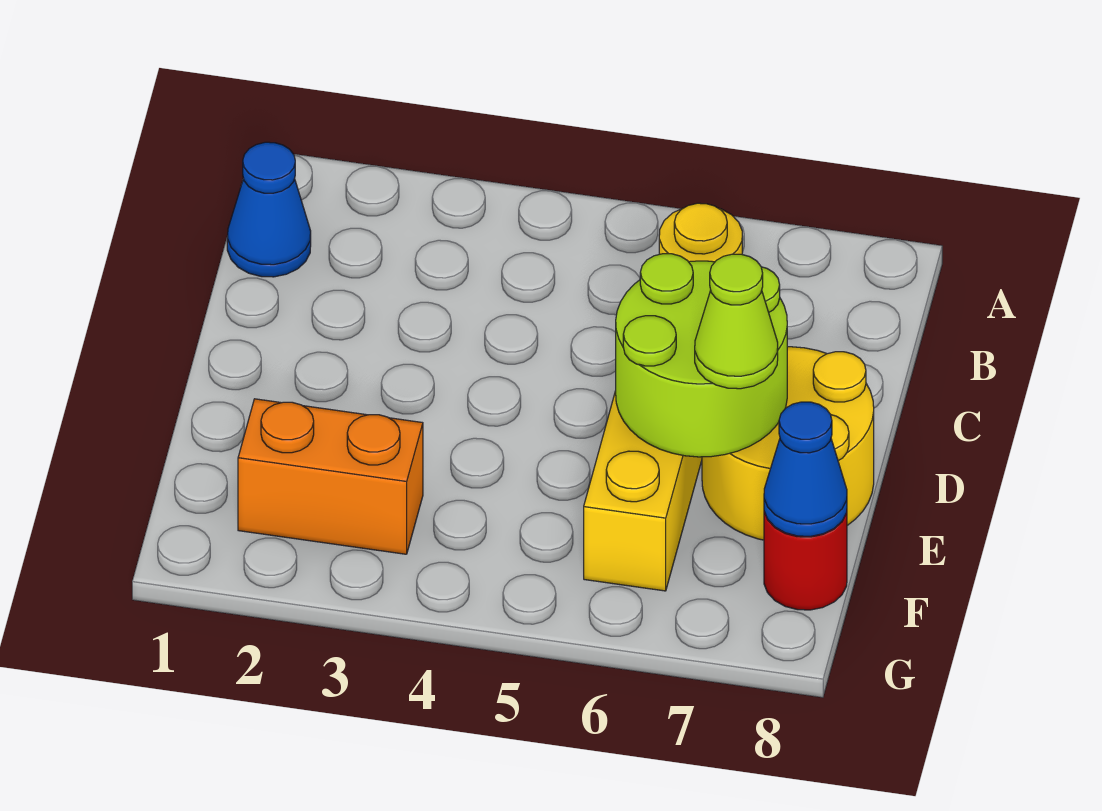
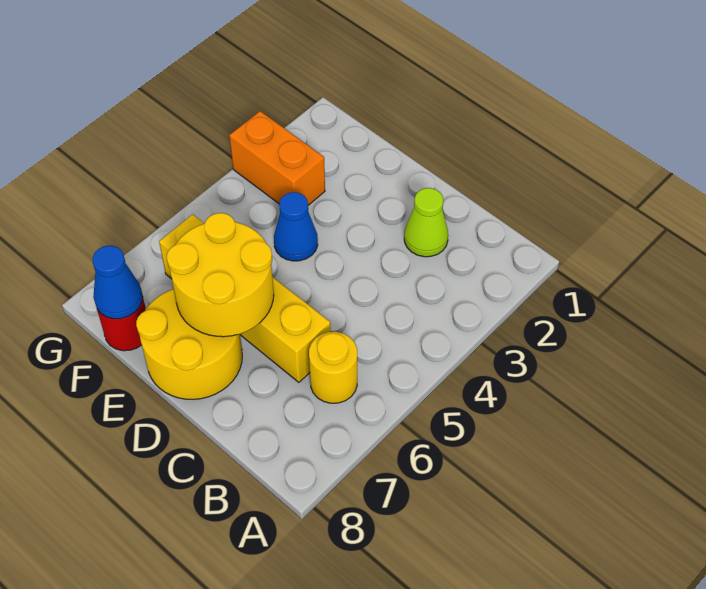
blue 1x1 cone [227,142,311,277] -> blue 1x1 cone moved to [274,192,318,261]
lime 2x2 round brick [616,254,787,457] -> yellow 2x2 round brick [167,213,274,337]
lime 1x1 cone [695,254,778,389] -> lime 1x1 cone moved to [404,188,448,257]
orange 1x2 brick [238,399,423,554] -> orange 1x2 brick turned to [229,111,325,205]

